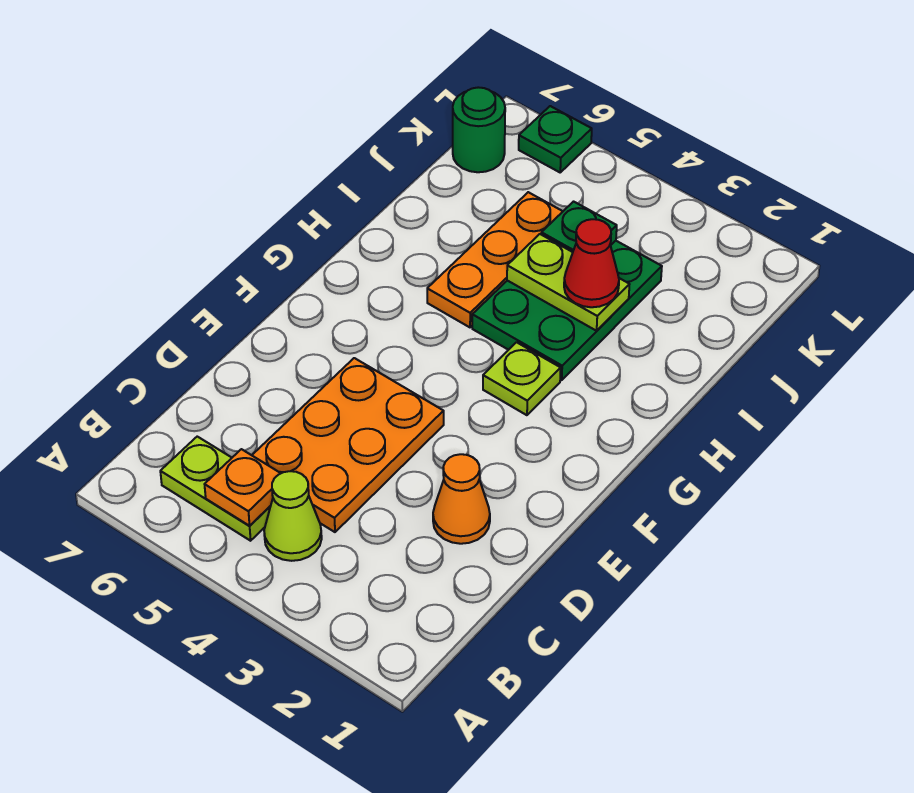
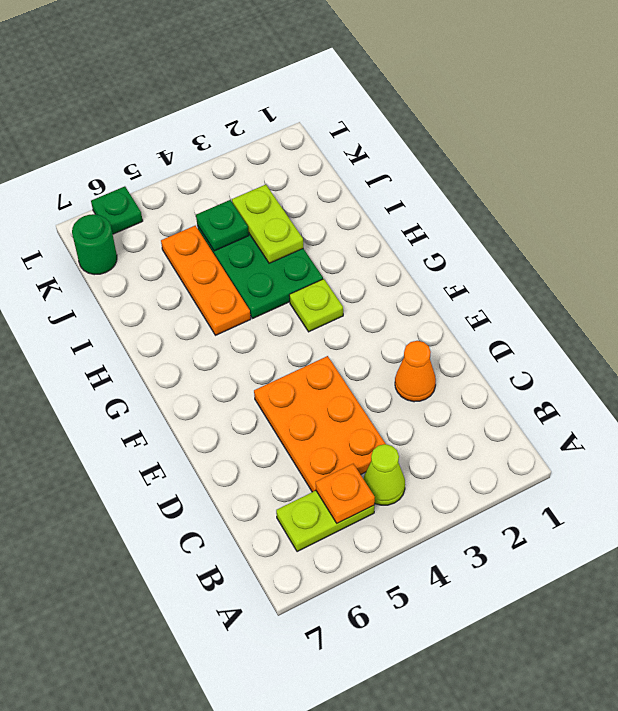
lime 1x2 plate [507,234,630,331] -> lime 1x2 plate turned to [232,185,303,263]
red 1x1 cone [564,219,619,307] -> none

